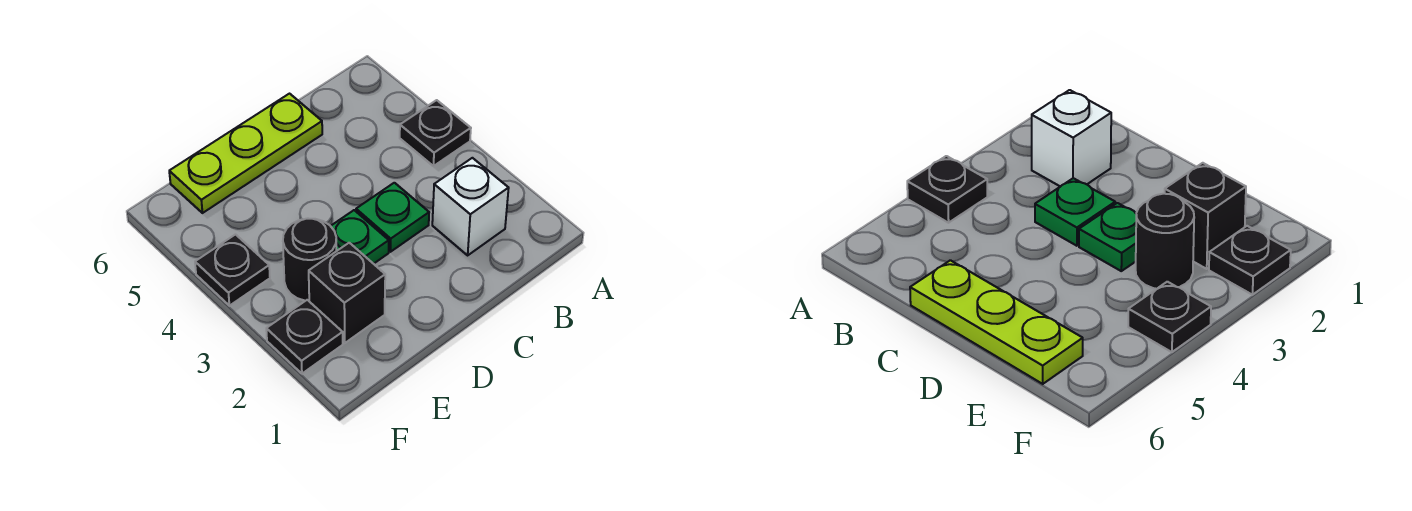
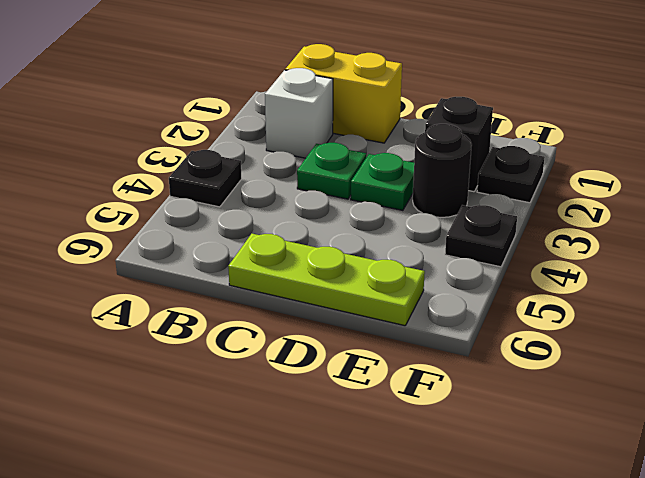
none -> yellow 1x2 brick [285,44,402,143]

